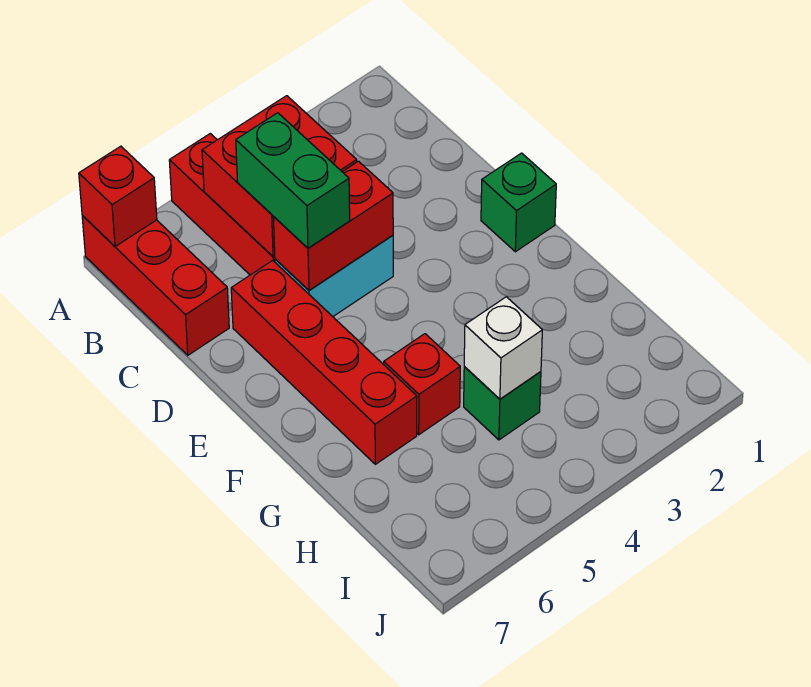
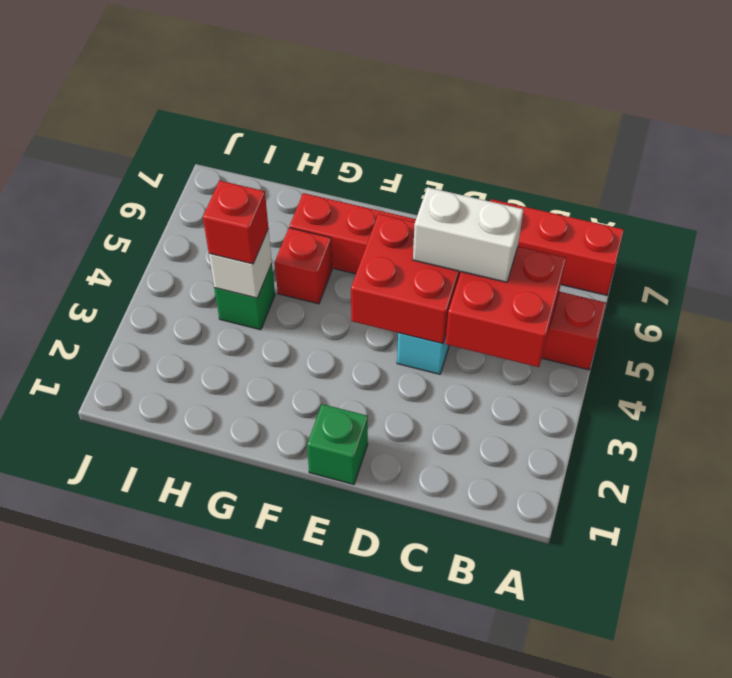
red 1x1 brick [79,146,157,246] -> red 1x1 brick moved to [203,181,268,264]
green 1x2 brick [236,113,350,248] -> white 1x2 brick [413,187,524,282]
red 1x2 brick [274,161,393,290] -> red 2x2 brick [351,214,461,344]

